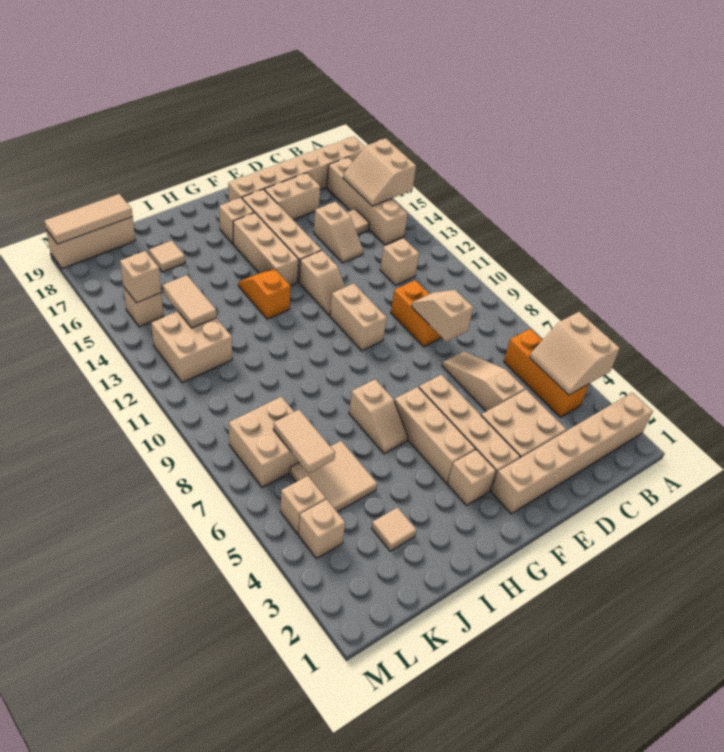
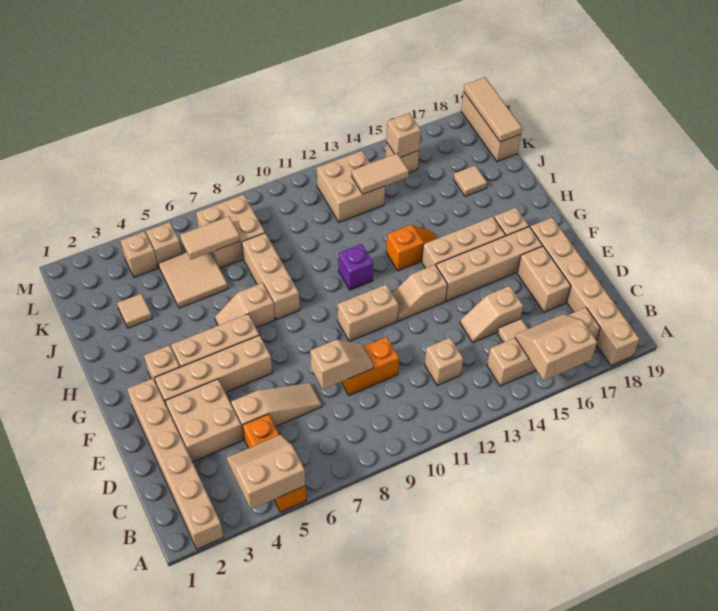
orange 1x3 brick [504,329,589,417] -> orange 1x3 brick turned to [243,414,306,512]
none -> tan 1x3 brick [242,233,300,320]
none -> purple 1x1 brick [339,244,373,290]

